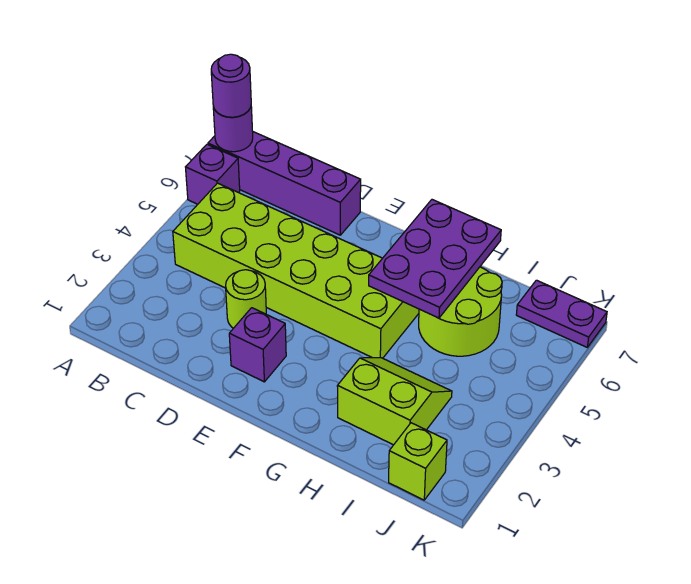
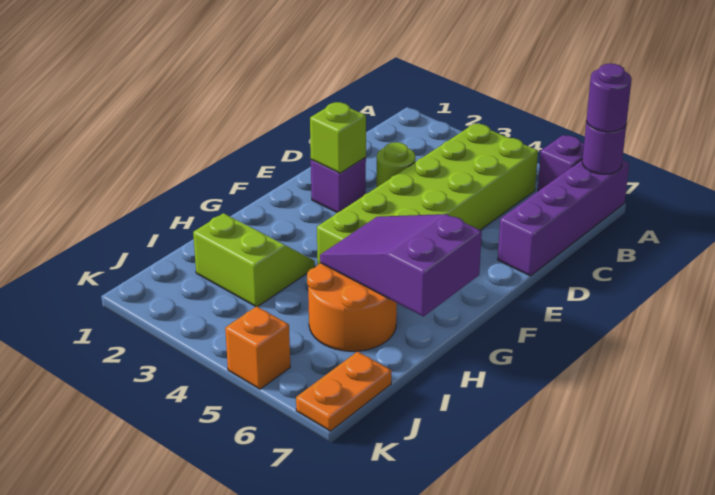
purple 2x3 plate [369,200,501,318] -> purple 2x3 slope [320,214,482,317]
lime 2x2 slope [337,358,452,445] -> lime 2x2 slope turned to [193,213,315,307]
lime 2x2 round brick [419,267,502,356] -> orange 2x2 round brick [307,263,397,351]
lime 1x1 brick [389,423,447,500] -> lime 1x1 brick moved to [310,102,366,173]
purple 1x2 plate [516,280,607,347] -> orange 1x2 plate [296,351,392,431]
none -> orange 1x1 brick [225,306,290,389]

